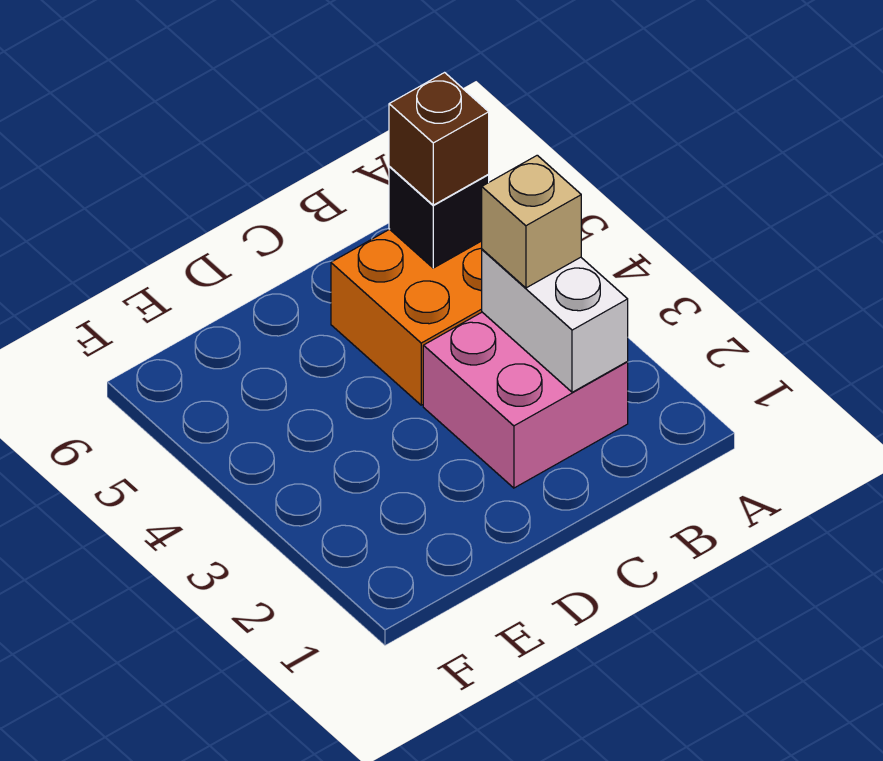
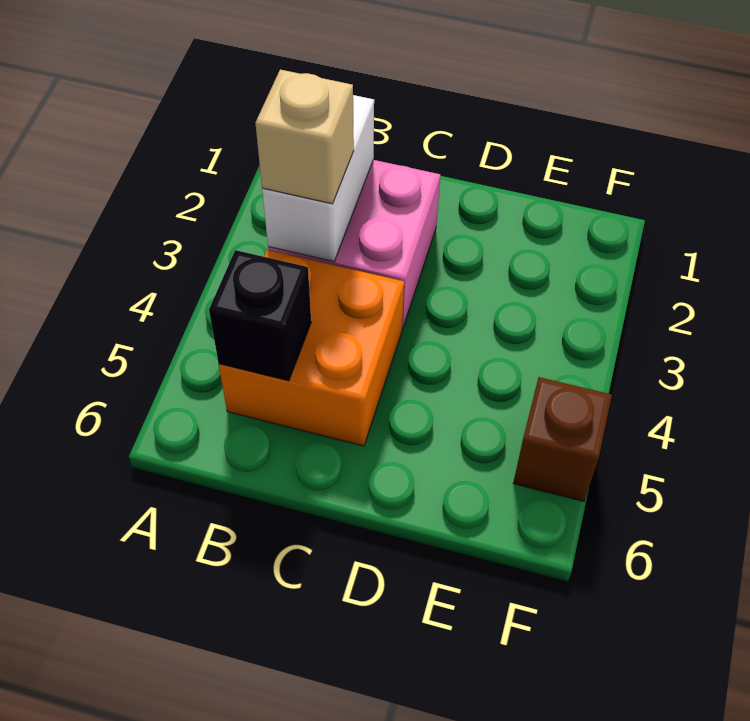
brown 1x1 brick [389,73,489,205] -> brown 1x1 brick moved to [513,377,612,501]

